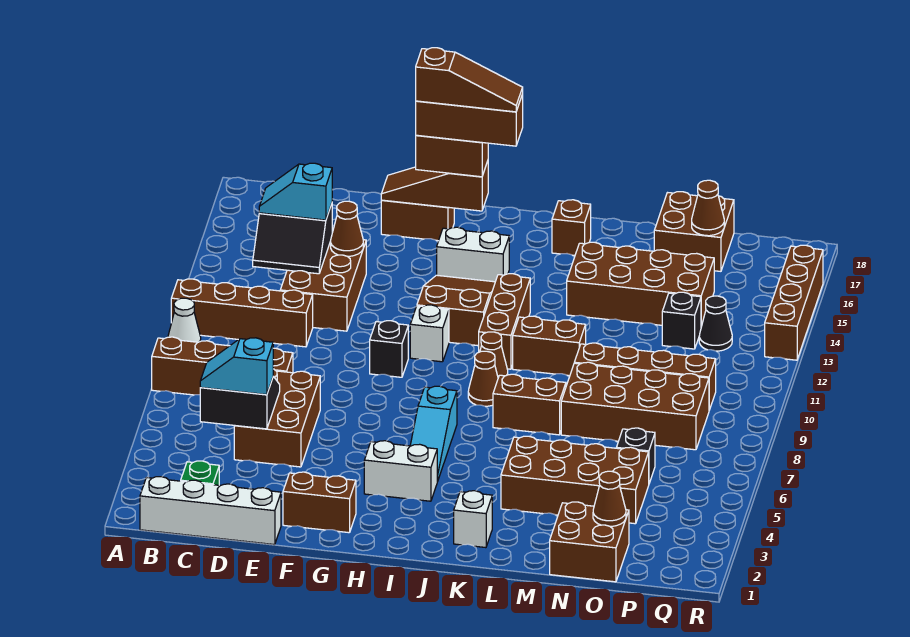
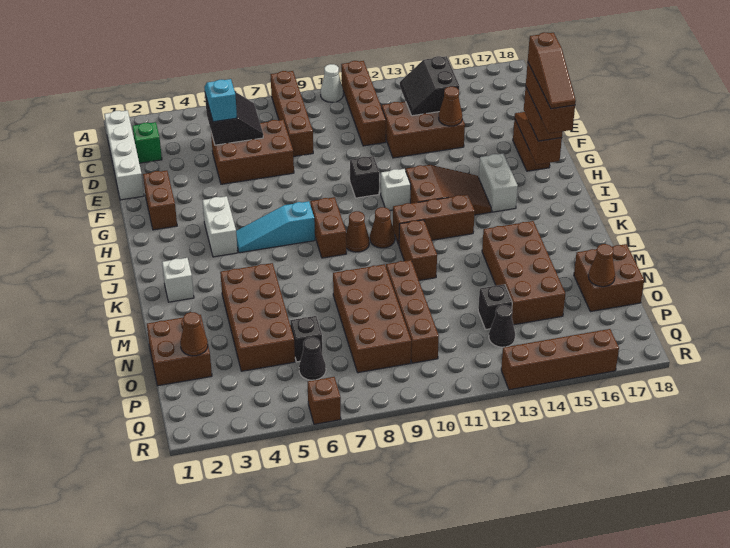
cyan 1x2 slope [259,163,332,220] -> none
brown 1x2 brick [493,374,566,435] -> brown 1x2 brick moved to [310,197,346,258]
brown 1x1 brick [552,200,591,256] -> brown 1x1 brick moved to [308,377,341,424]
none -> black 1x1 cone [299,337,326,380]

